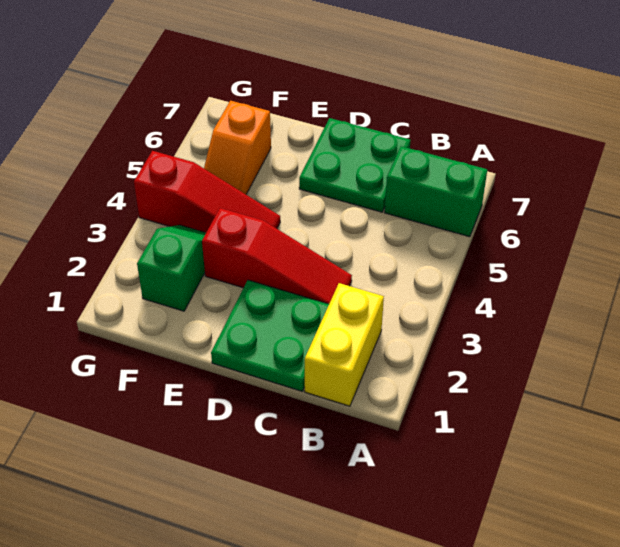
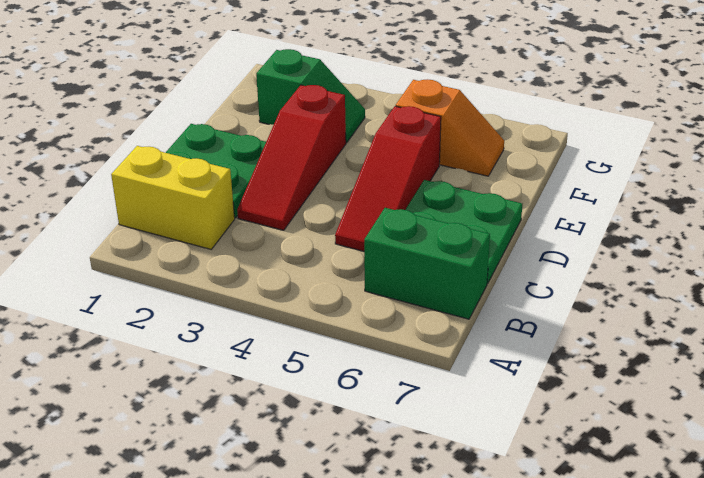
green 1x2 brick [385,146,487,237] -> green 1x2 brick turned to [364,208,490,319]
red 1x3 slope [134,151,280,233] -> red 1x3 slope moved to [335,106,441,251]
orange 1x2 slope [204,101,271,194] -> orange 1x2 slope turned to [396,79,504,176]

